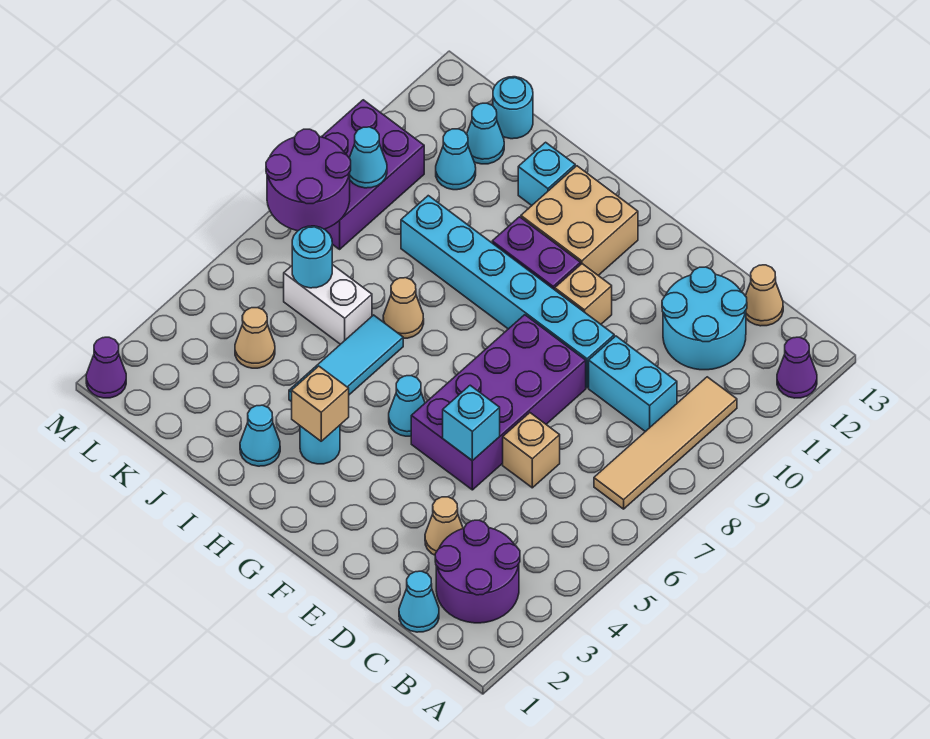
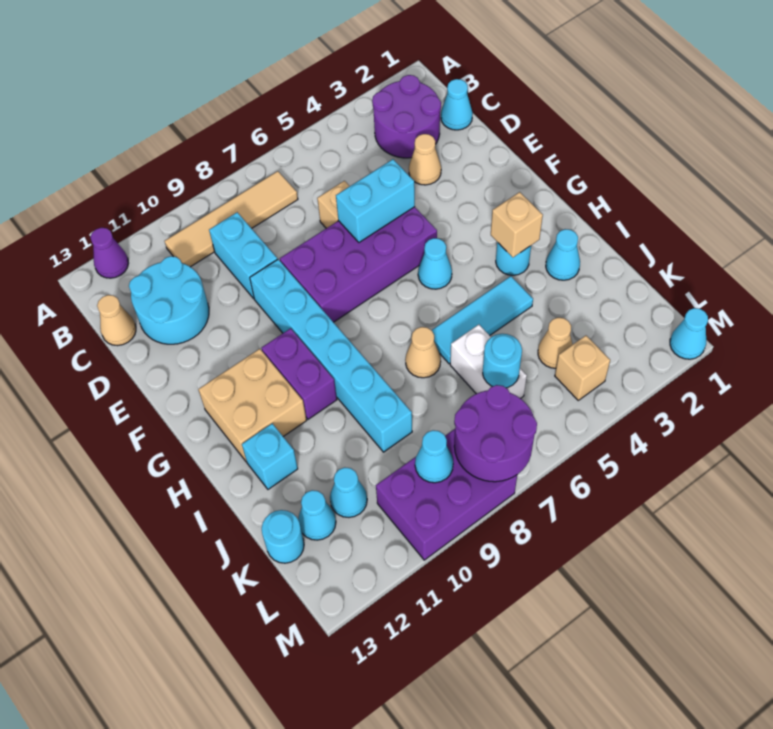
cyan 1x1 brick [443,385,500,461] -> cyan 1x2 brick [336,159,415,242]
tan 1x1 brick [555,264,612,324] -> tan 1x1 brick moved to [555,336,610,400]
purple 1x1 cone [86,337,126,398] -> cyan 1x1 cone [670,308,708,359]

